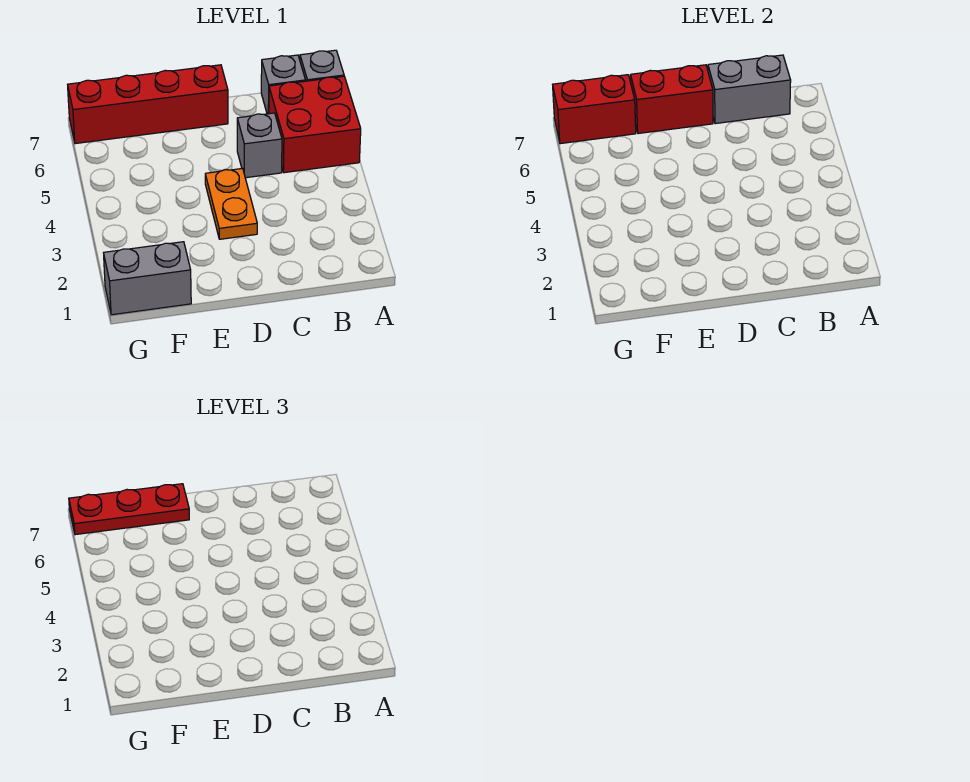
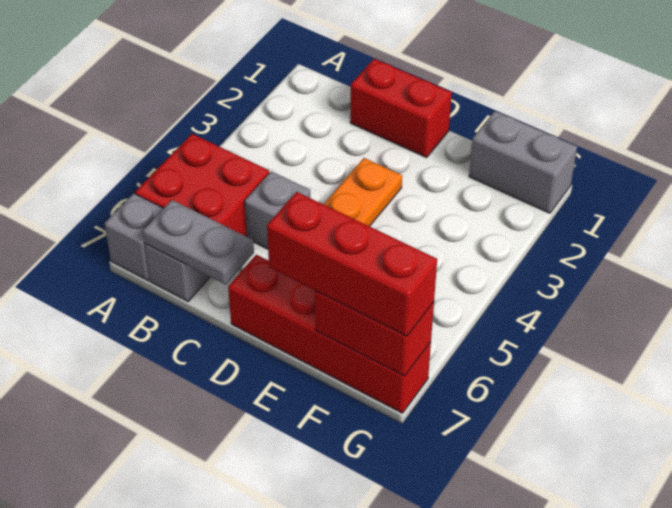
grey 1x2 brick [708,55,791,124] -> grey 1x2 plate [143,200,254,285]
red 1x2 brick [631,65,713,134] -> red 1x2 brick moved to [350,59,452,158]
red 1x3 plate [69,484,189,535] -> red 1x3 brick [267,192,437,336]

